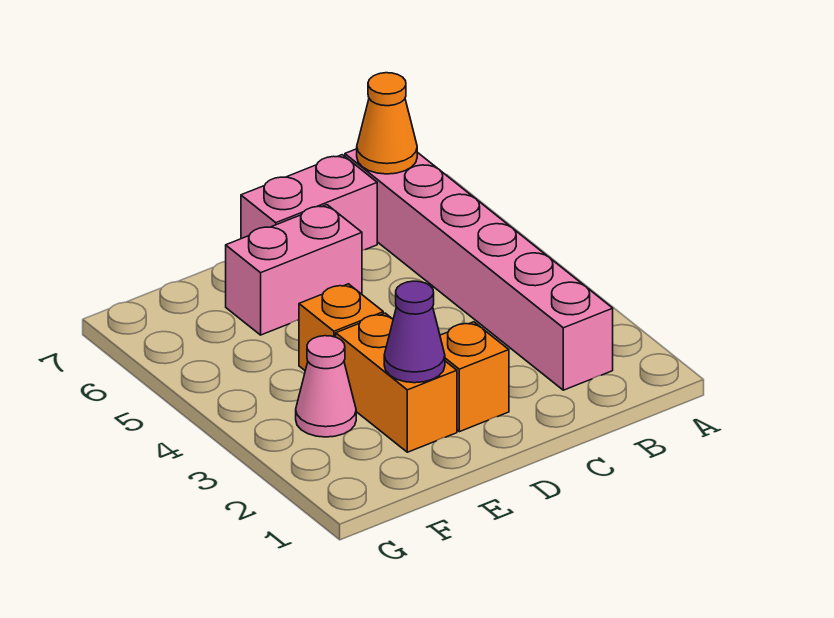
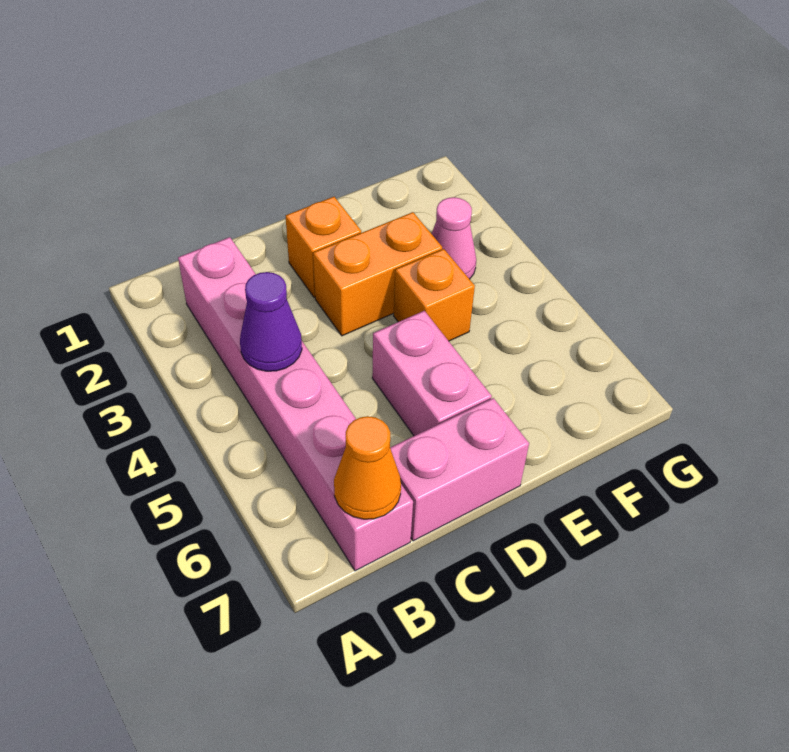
pink 1x2 brick [226,205,362,335] -> pink 1x2 brick turned to [372,311,492,436]
orange 1x2 brick [336,313,457,452] -> orange 1x2 brick turned to [313,212,442,336]
purple 1x1 cone [384,281,445,383] -> purple 1x1 cone moved to [240,272,302,371]

